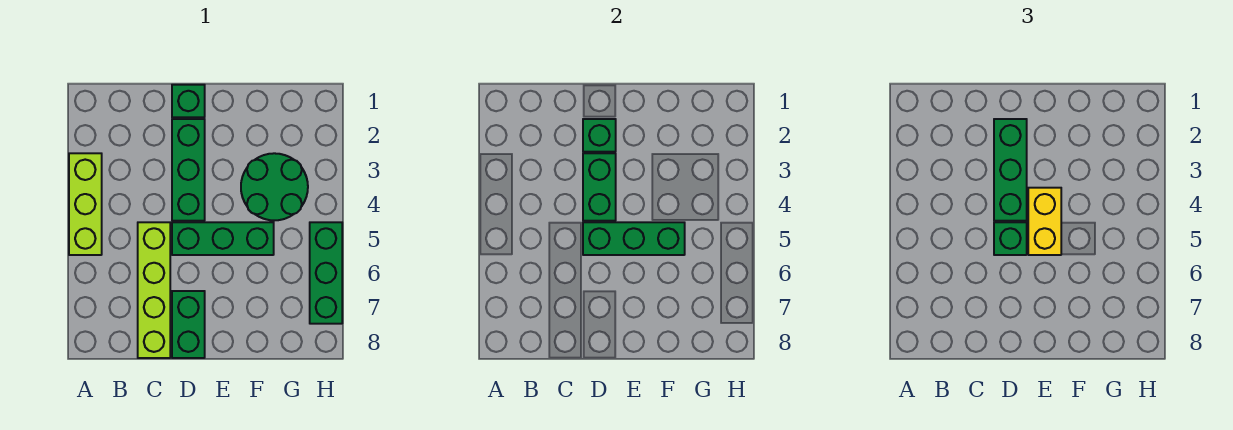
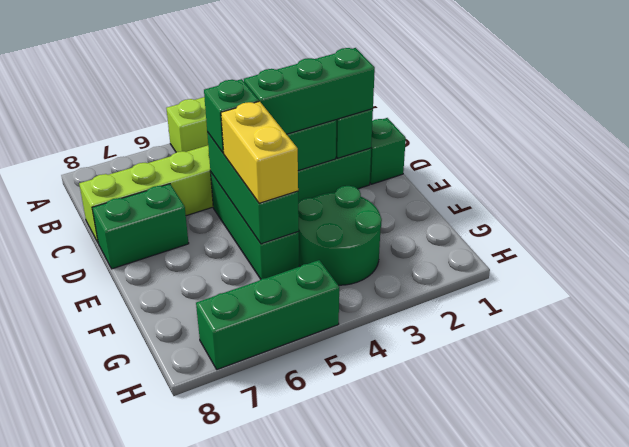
yellow 1x2 brick [1028,188,1061,255] -> yellow 1x2 brick turned to [221,101,298,203]

